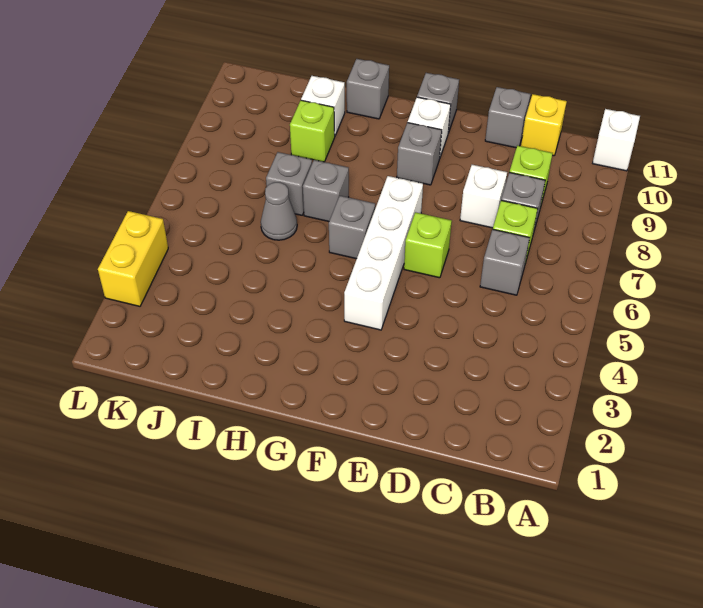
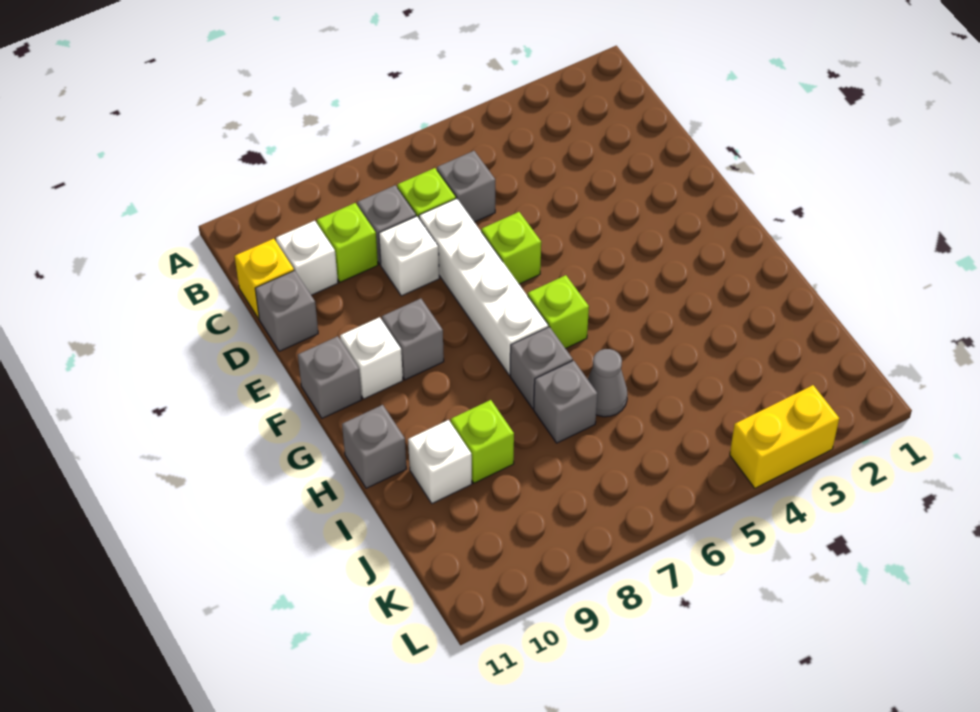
white 1x1 brick [593,109,640,171] -> white 1x1 brick moved to [276,221,338,295]
white 1x4 brick [344,176,423,330] -> white 1x4 brick turned to [419,199,548,375]
grey 1x1 brick [329,196,375,259] -> lime 1x1 brick [528,275,589,349]

